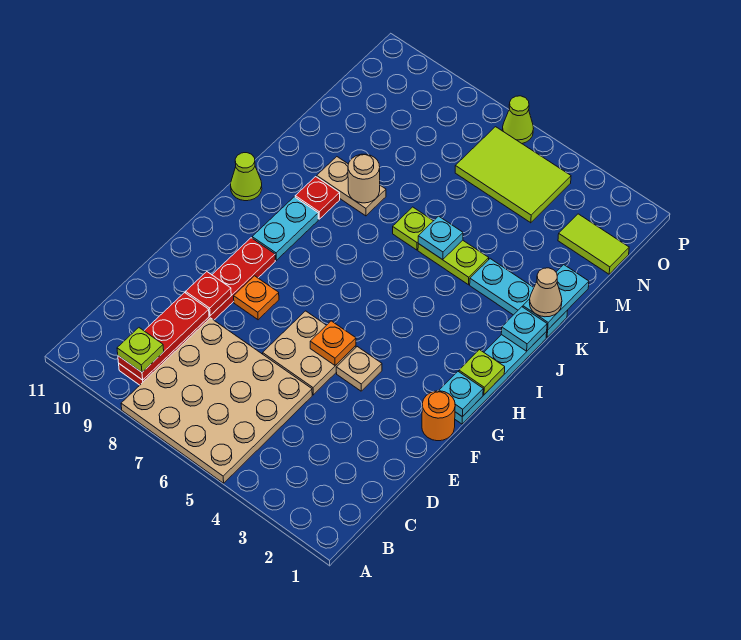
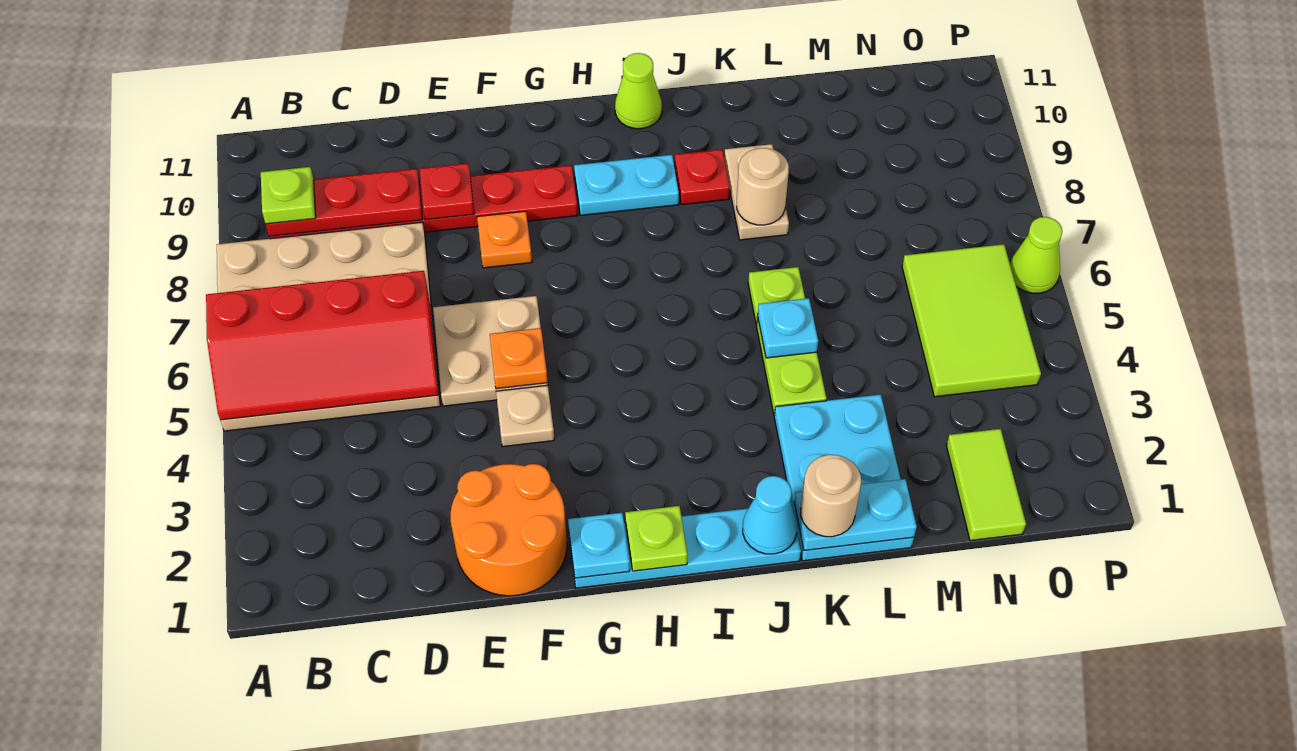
none -> red 2x4 slope [206,271,438,420]
orange 1x1 round brick [422,391,455,441] -> orange 2x2 round brick [451,464,567,596]
cyan 1x1 plate [501,307,547,351] -> cyan 1x1 cone [743,476,797,554]
cyan 1x3 plate [470,259,568,337] -> cyan 2x3 plate [774,394,914,561]
tan 1x1 cone [529,268,562,317] -> tan 1x1 round brick [800,455,861,537]

